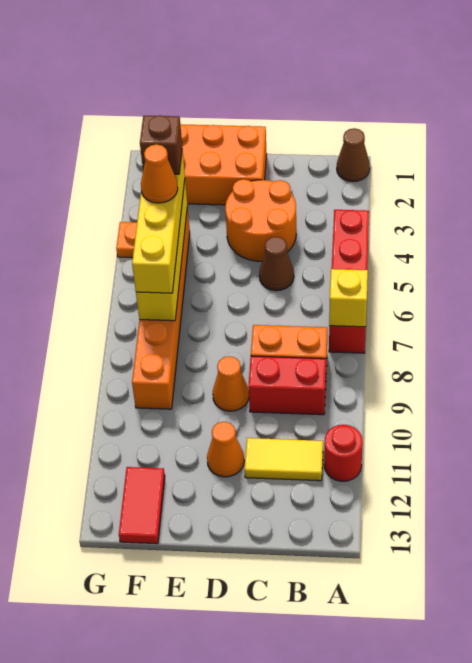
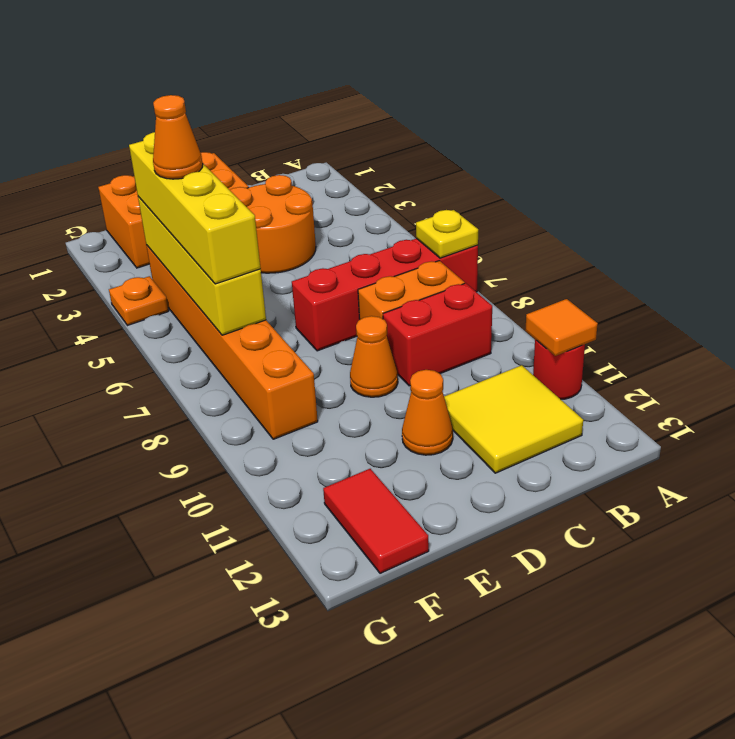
brown 1x1 cone [337,128,370,182] -> none
red 1x4 brick [329,210,369,353] -> red 1x4 brick turned to [292,238,478,351]
yellow 1x1 brick [329,269,368,327] -> yellow 1x1 plate [416,210,478,258]
none -> orange 1x1 tile [525,299,598,356]
yellow 1x2 tile [245,438,323,481] -> yellow 2x2 tile [444,365,583,473]
brown 1x1 cone [259,237,294,291] -> none
brown 1x1 brick [140,115,182,174] -> none

